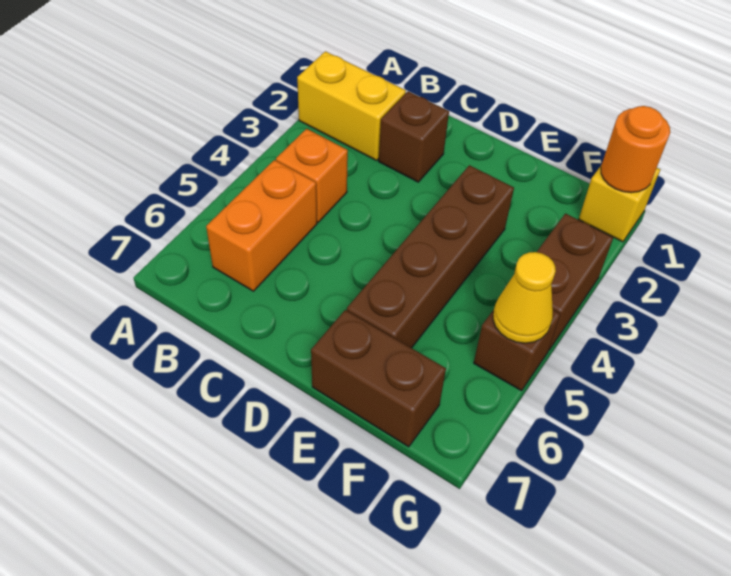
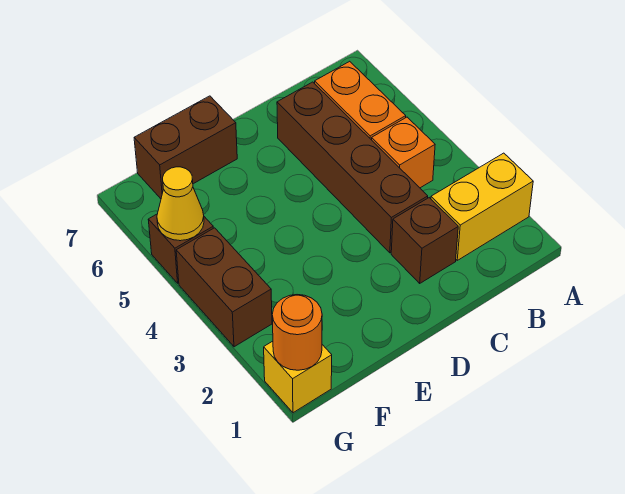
brown 1x4 brick [347,165,514,348] -> brown 1x4 brick moved to [277,82,428,253]

